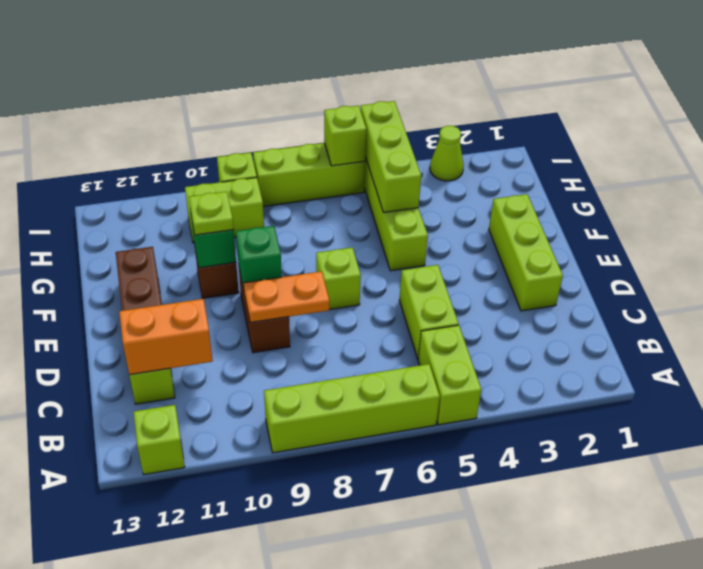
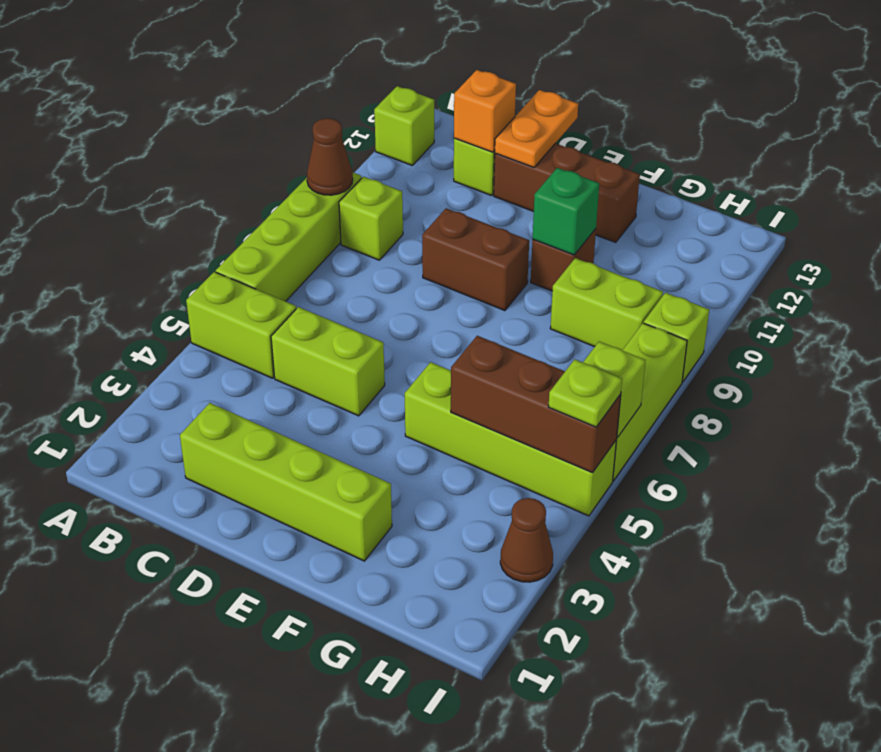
none -> brown 1x1 cone [307,118,353,195]
orange 1x2 brick [119,299,213,375] -> orange 1x1 brick [454,70,516,152]
lime 1x3 brick [489,194,563,311] -> lime 1x4 brick [180,403,392,561]
orange 1x2 plate [244,271,330,322] -> orange 1x2 plate moved to [495,90,578,167]
lime 1x1 brick [316,247,361,310] -> lime 1x1 brick moved to [339,177,403,260]
green 1x1 brick [236,226,282,289] -> none
lime 1x1 plate [189,192,234,235] -> lime 1x1 plate moved to [549,359,622,427]
lime 1x3 brick [361,101,421,213] -> brown 1x3 brick [451,336,621,473]
lime 1x2 brick [185,177,264,243] -> lime 1x2 brick turned to [550,258,663,350]
lime 1x1 cone [430,126,464,181] -> brown 1x1 cone [500,498,553,582]

